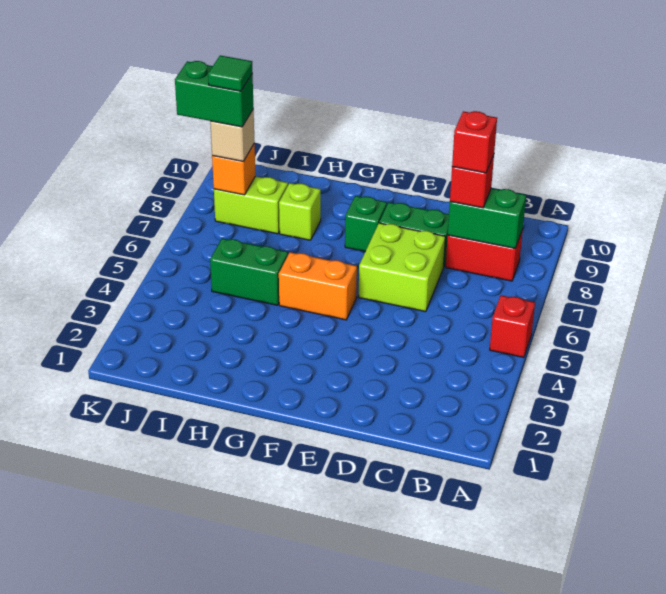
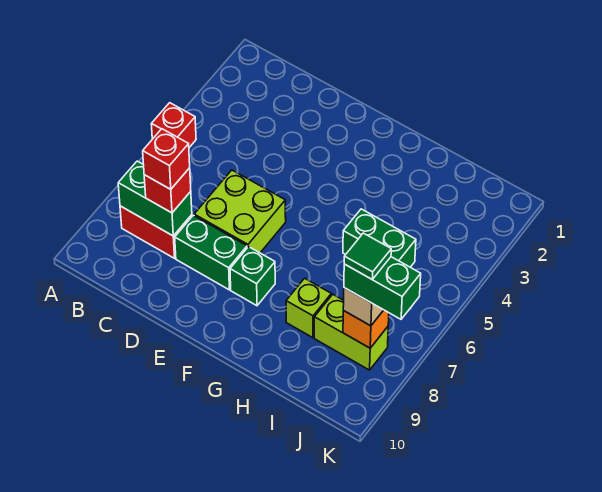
orange 1x2 brick [279,252,357,320] -> none

